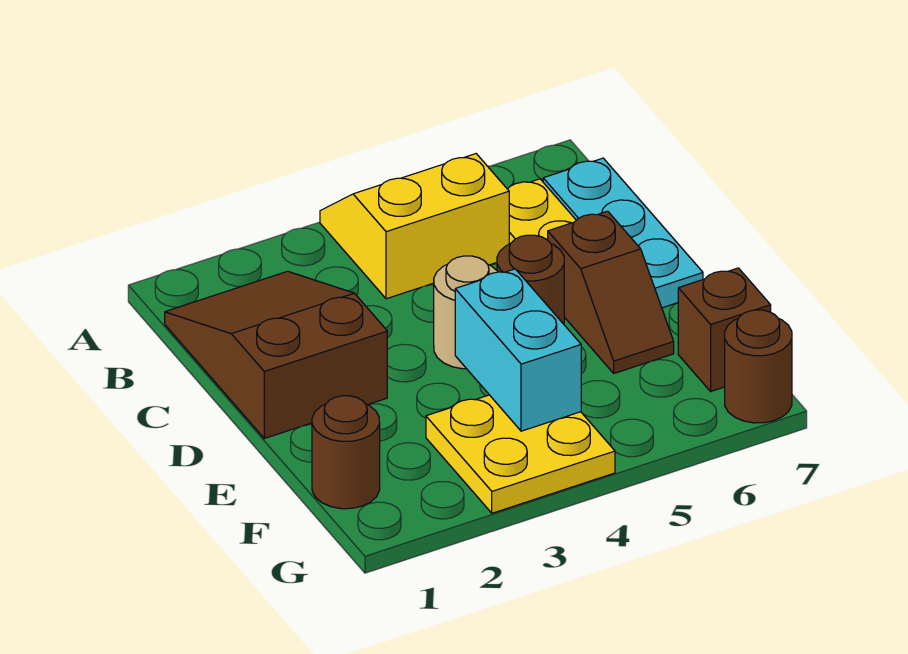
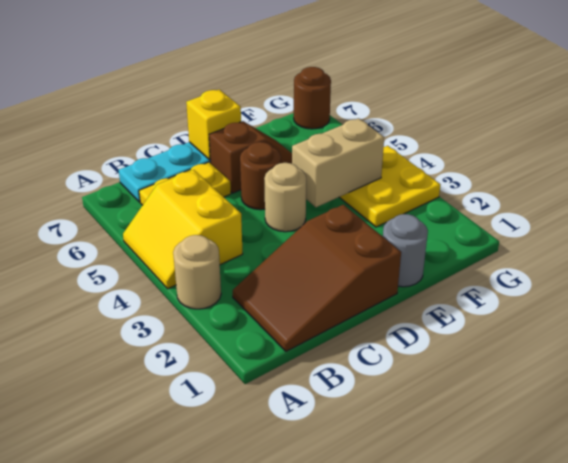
none -> tan 1x1 round brick [173,235,221,309]
none -> yellow 1x1 brick [186,90,241,160]
none -> grey 1x1 round brick [383,214,428,287]
cyan 1x2 brick [455,269,581,431] -> tan 1x2 brick [292,118,384,207]
brown 1x1 round brick [312,396,380,509] -> none
brown 1x1 brick [678,268,771,391] -> none

